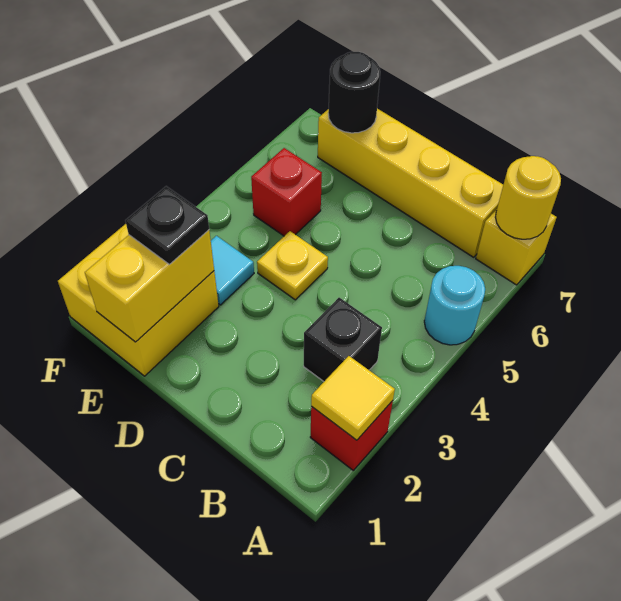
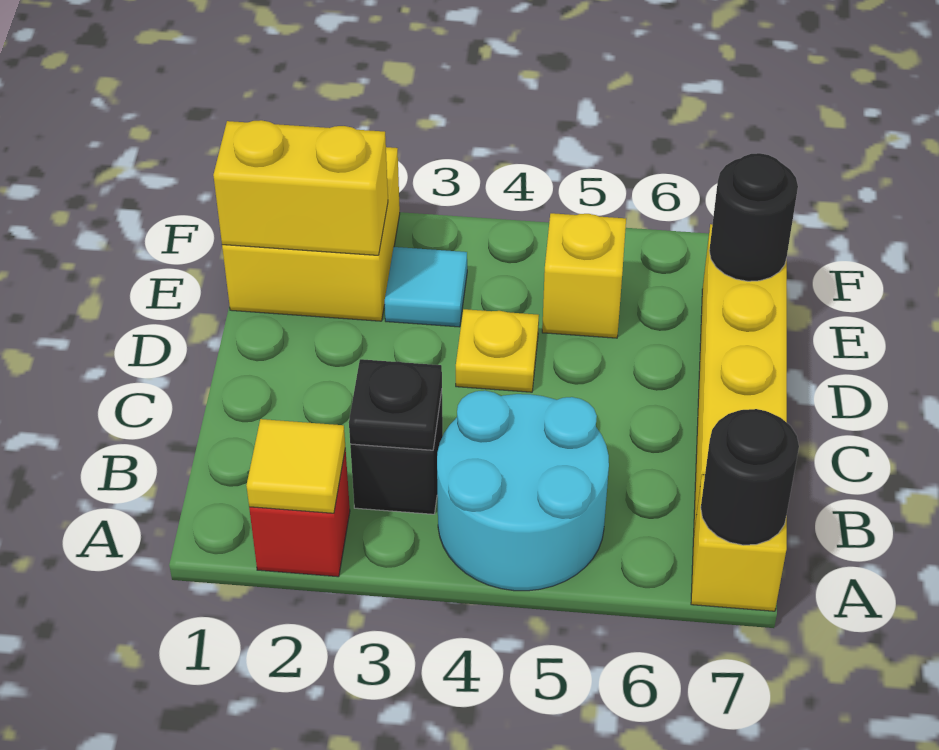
cyan 1x1 round brick [424,266,485,345] -> cyan 2x2 round brick [437,391,609,591]
yellow 1x1 round brick [495,156,561,239] -> black 1x1 round brick [701,409,799,545]
black 1x1 plate [125,186,209,264] -> black 1x1 plate moved to [349,359,442,450]
red 1x1 brick [251,148,322,236] -> yellow 1x1 brick [542,213,626,338]

